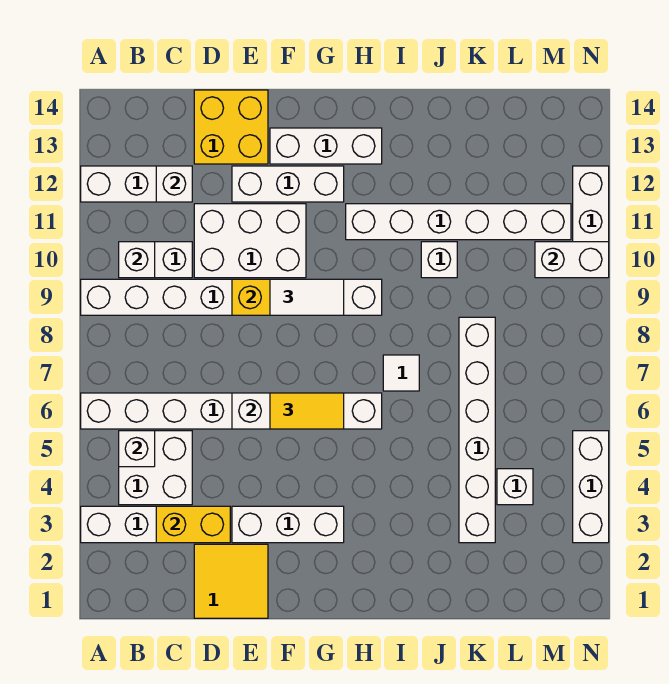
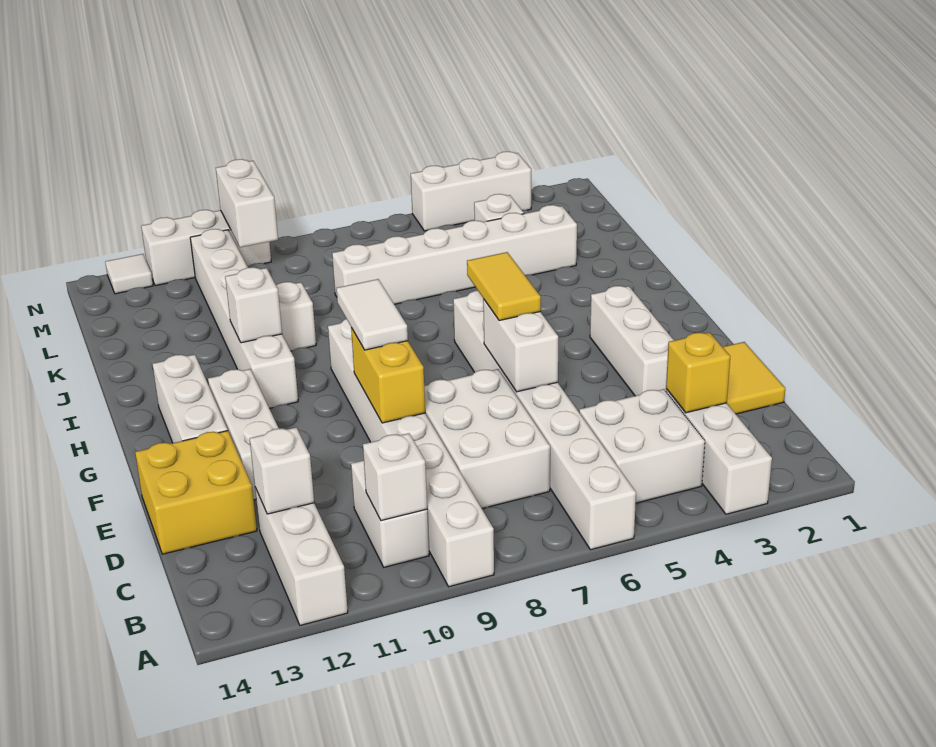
white 1x1 brick [119,431,155,467] -> white 1x1 brick moved to [225,267,282,343]
yellow 1x2 brick [156,506,230,543] -> yellow 1x1 brick [666,333,730,413]
white 2x3 brick [194,204,306,278] -> white 2x3 brick moved to [424,369,550,508]
white 1x1 tile [383,355,419,391] -> white 1x1 tile moved to [105,254,153,294]

